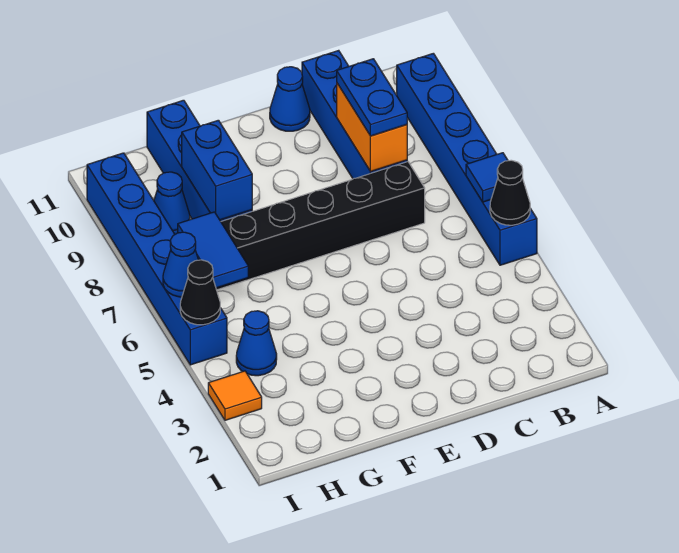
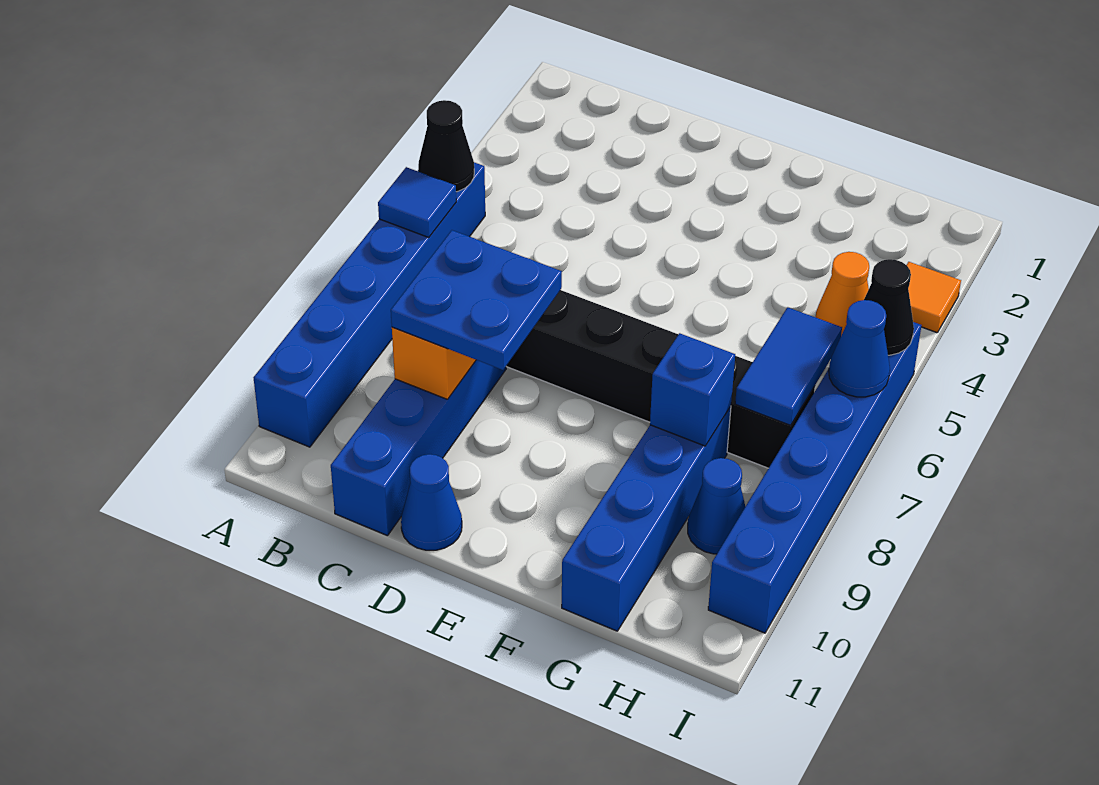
blue 1x2 plate [337,59,407,136] -> blue 2x2 plate [391,230,562,370]
blue 1x2 brick [182,120,252,220] -> blue 1x1 brick [650,333,735,446]
blue 1x1 cone [236,311,277,376] -> orange 1x1 cone [816,252,869,335]

